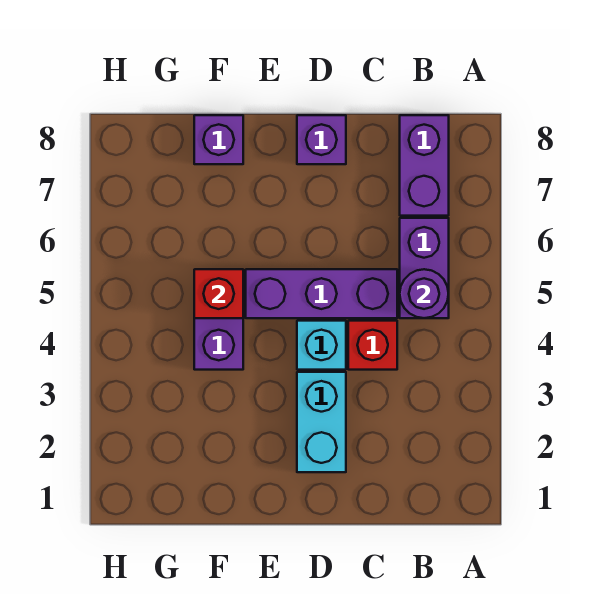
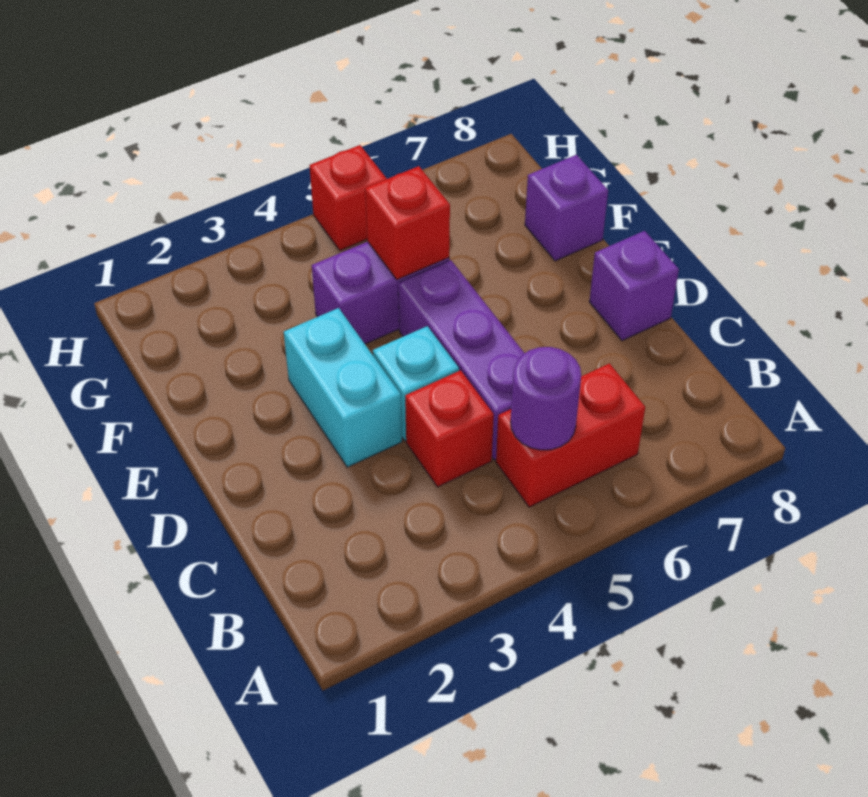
purple 1x2 brick [400,218,449,318] -> red 1x2 brick [496,363,645,507]
purple 1x2 brick [400,115,449,216] -> none
cyan 1x2 brick [297,372,346,472] -> cyan 1x2 brick turned to [284,308,402,467]
none -> red 1x1 brick [309,145,387,250]

